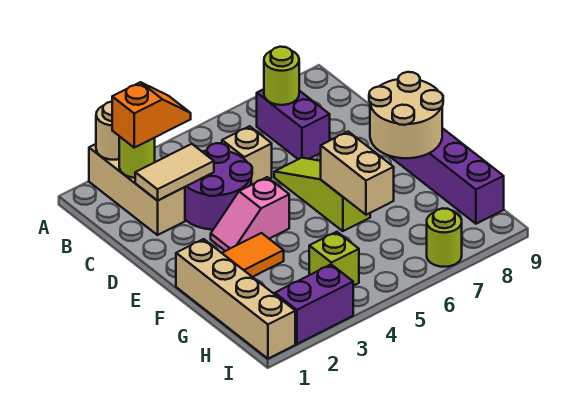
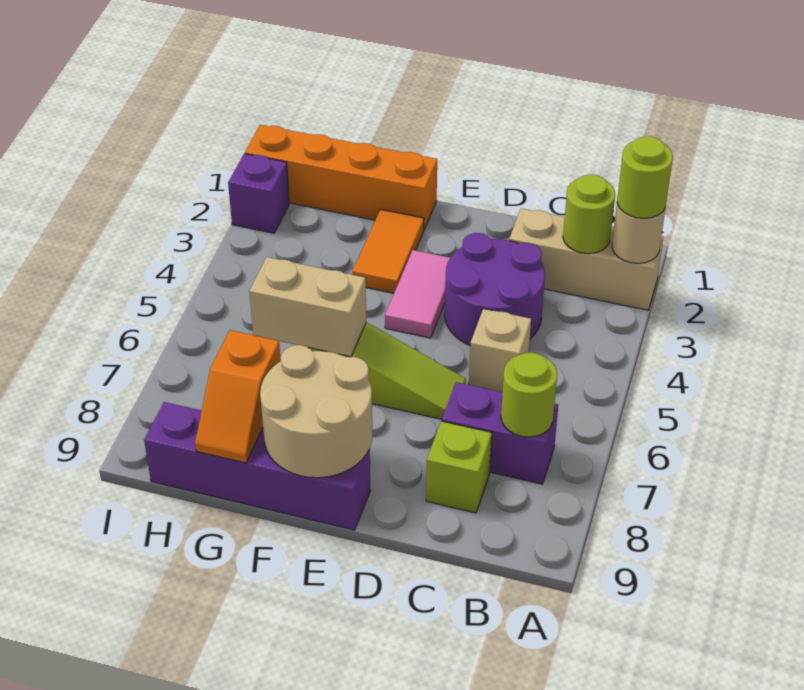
orange 1x2 slope [112,82,191,148] -> orange 1x2 slope moved to [195,330,281,463]
tan 1x2 tile [135,144,214,201] -> none
pink 1x2 slope [211,177,289,251] -> pink 1x2 tile [385,250,450,338]
tan 1x4 brick [176,239,295,359] -> orange 1x4 brick [245,125,437,229]
lime 1x1 brick [309,232,359,286] -> lime 1x1 brick moved to [426,421,492,513]
purple 1x2 brick [275,264,353,344] -> purple 1x1 brick [228,154,289,233]
lime 1x1 round brick [427,208,462,267] -> lime 1x1 round brick moved to [617,136,673,219]

